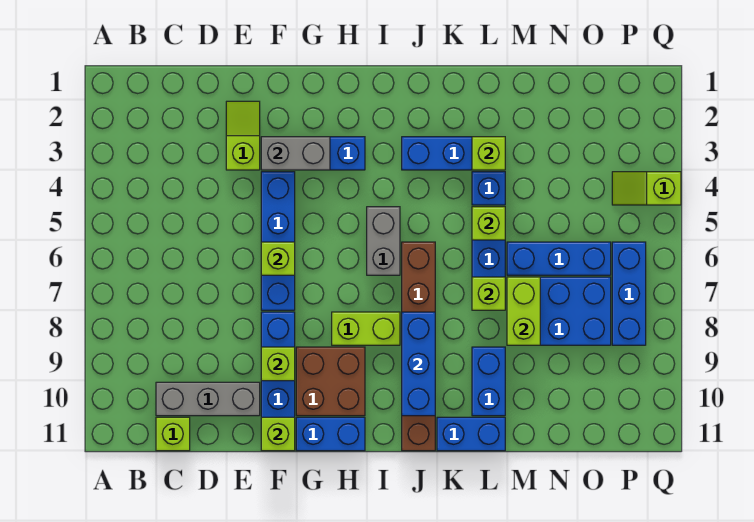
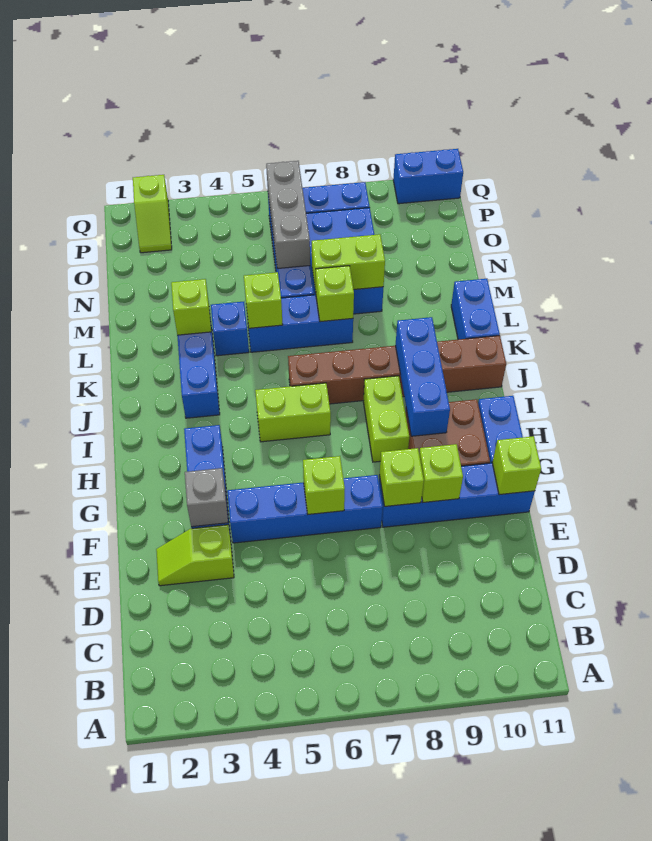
grey 1x3 brick [156,382,260,416] -> grey 1x3 brick moved to [266,161,310,269]
lime 1x1 brick [156,417,190,451] -> lime 1x1 brick moved to [379,448,424,506]
grey 1x2 brick [261,137,330,170] -> grey 1x1 brick [185,468,228,527]
grey 1x2 brick [367,207,400,275] -> lime 1x2 brick [255,383,331,442]
blue 1x3 brick [402,312,435,416] -> blue 1x3 brick turned to [395,317,450,436]
blue 1x2 brick [472,347,505,416] -> blue 1x2 brick moved to [393,149,463,204]
lime 1x2 slope [612,172,681,205] -> lime 1x2 slope moved to [133,175,172,253]

